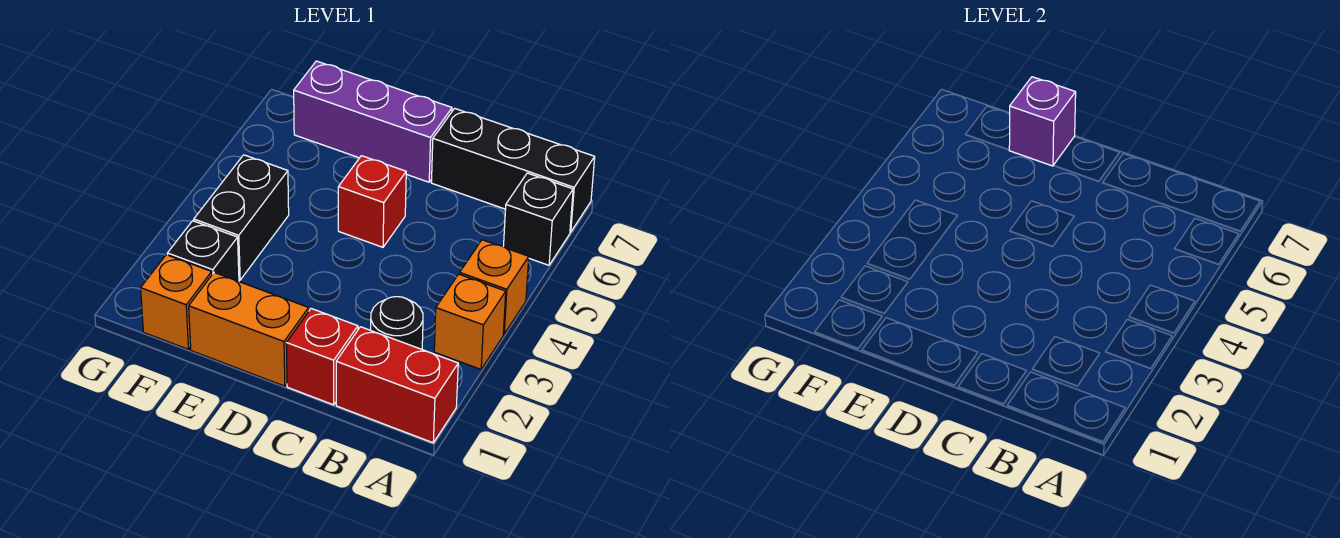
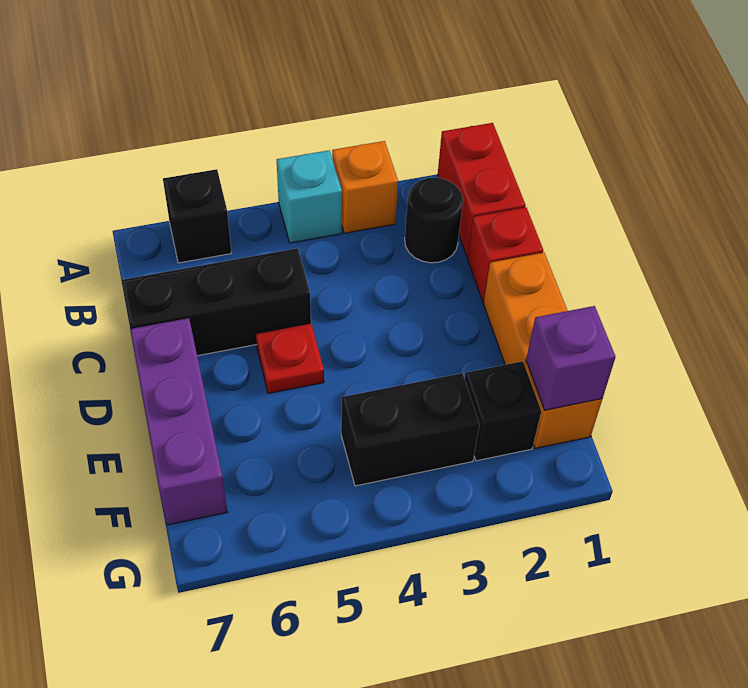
orange 1x1 brick [460,240,529,334] -> cyan 1x1 brick [277,150,342,243]
black 1x3 brick [431,108,595,232] -> black 1x3 brick turned to [121,248,311,356]
red 1x1 brick [338,156,406,247] -> red 1x1 plate [256,324,324,393]
purple 1x1 brick [1009,77,1076,166] -> purple 1x1 brick moved to [526,306,616,410]

